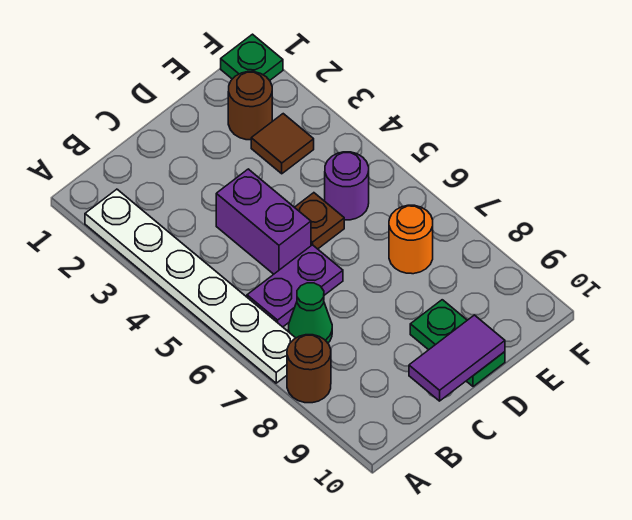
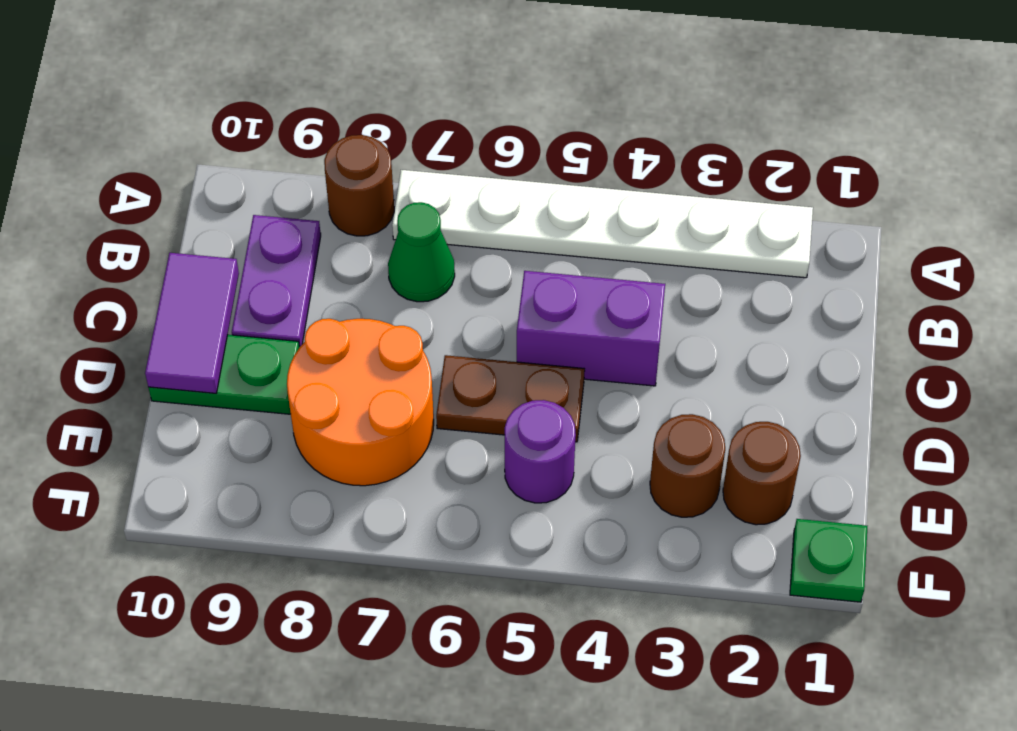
purple 1x2 plate [247,245,343,327] -> purple 1x2 plate moved to [232,215,321,347]
brown 1x1 plate [295,193,344,249] -> brown 1x2 plate [436,355,585,442]
brown 1x1 tile [251,114,314,174] -> brown 1x1 round brick [650,414,725,517]
orange 1x1 round brick [389,205,433,274] -> orange 2x2 round brick [287,319,434,486]

